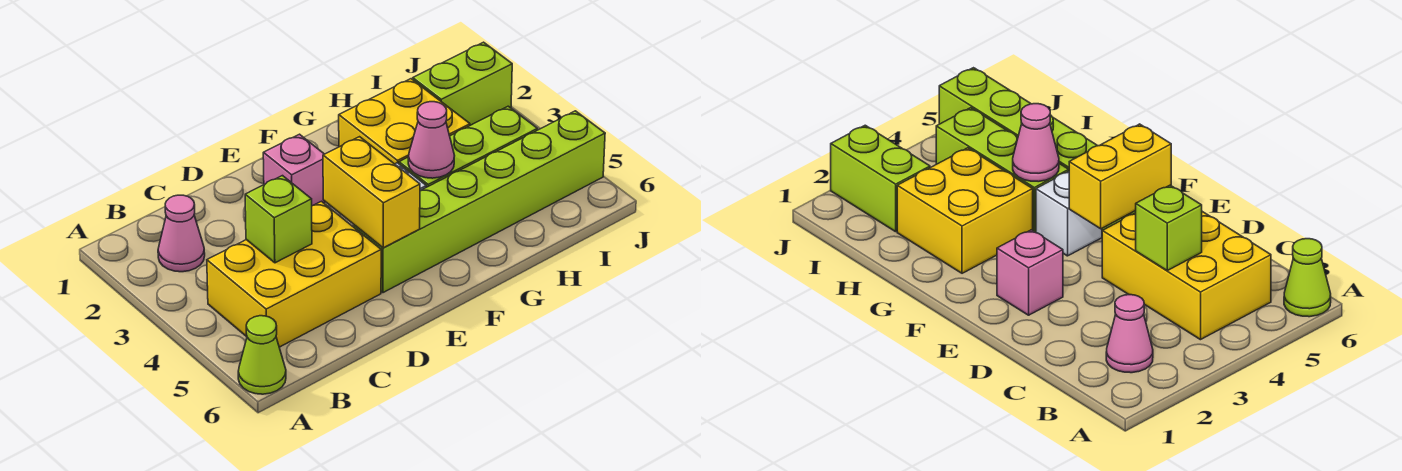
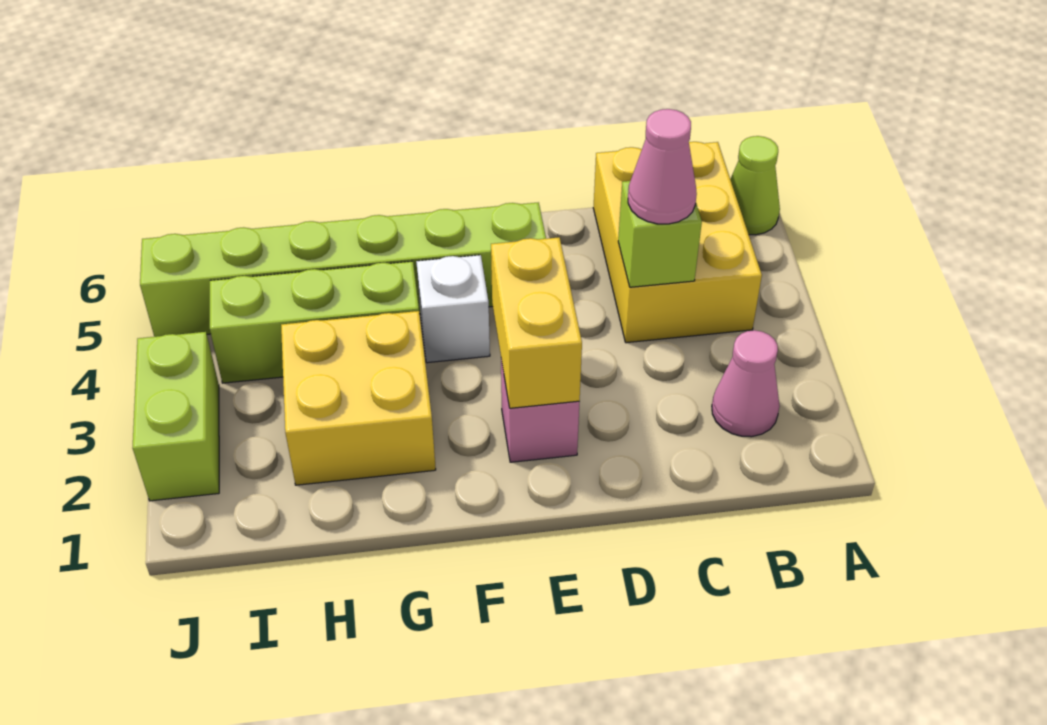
yellow 2x3 brick [207,201,381,347] -> yellow 2x3 brick turned to [593,142,762,343]
yellow 1x2 brick [323,137,420,248] -> yellow 1x2 brick moved to [491,237,582,408]
pink 1x1 cone [408,102,455,178] -> pink 1x1 cone moved to [628,109,697,224]
lime 1x2 brick [413,42,512,125] -> lime 1x2 brick turned to [133,332,219,501]

